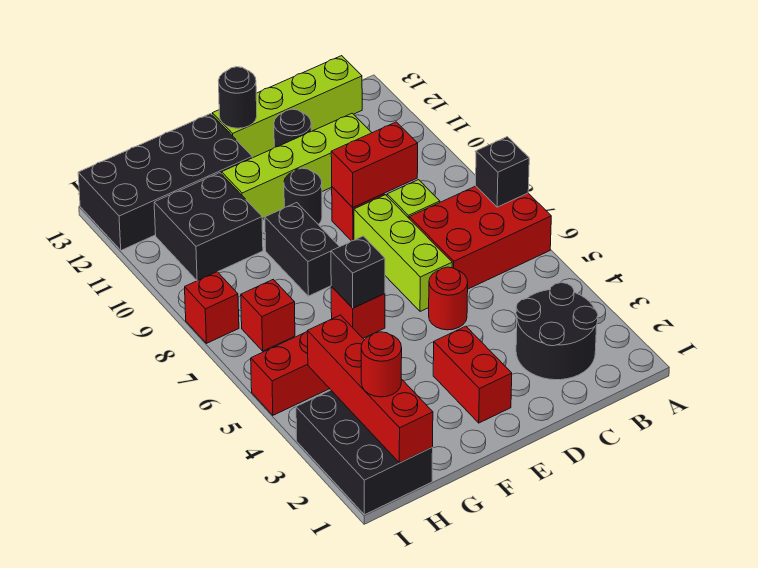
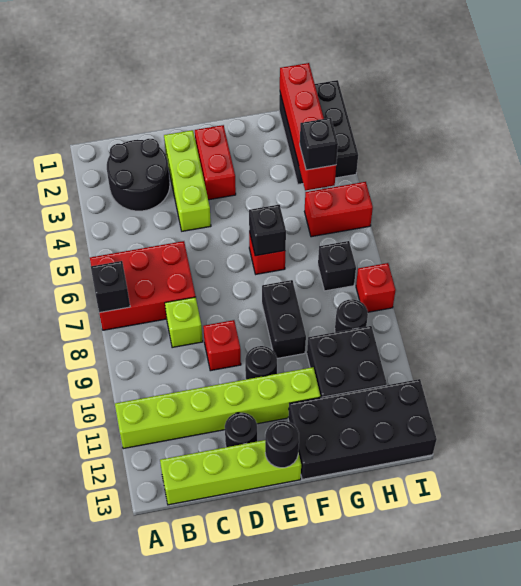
red 1x2 brick [331,122,418,207] -> none
lime 1x4 brick [222,113,372,219] -> lime 1x6 brick [115,367,320,449]
red 1x1 round brick [429,267,468,330] -> none
lime 1x3 brick [354,195,452,311] -> lime 1x3 brick moved to [164,130,211,231]
red 1x1 round brick [361,332,402,397] -> none
none -> black 1x1 brick [300,118,338,170]
red 1x1 brick [241,280,295,351] -> black 1x1 brick [318,241,356,291]
none -> black 1x1 round brick [335,299,368,332]

